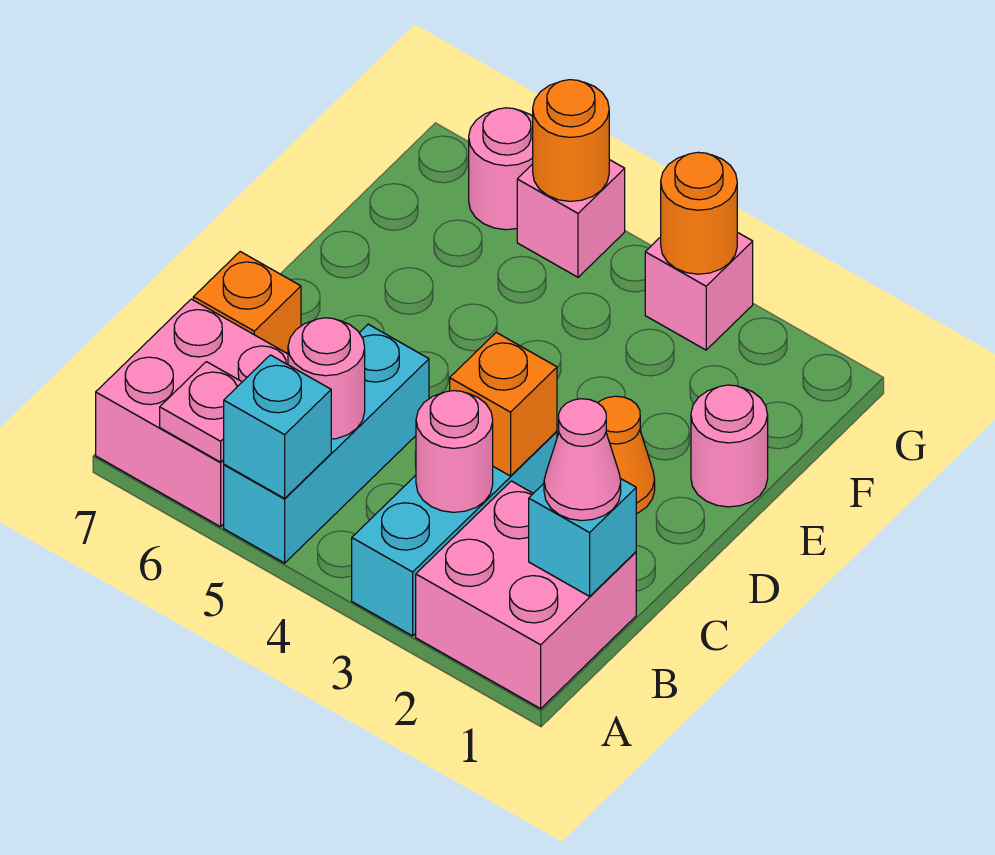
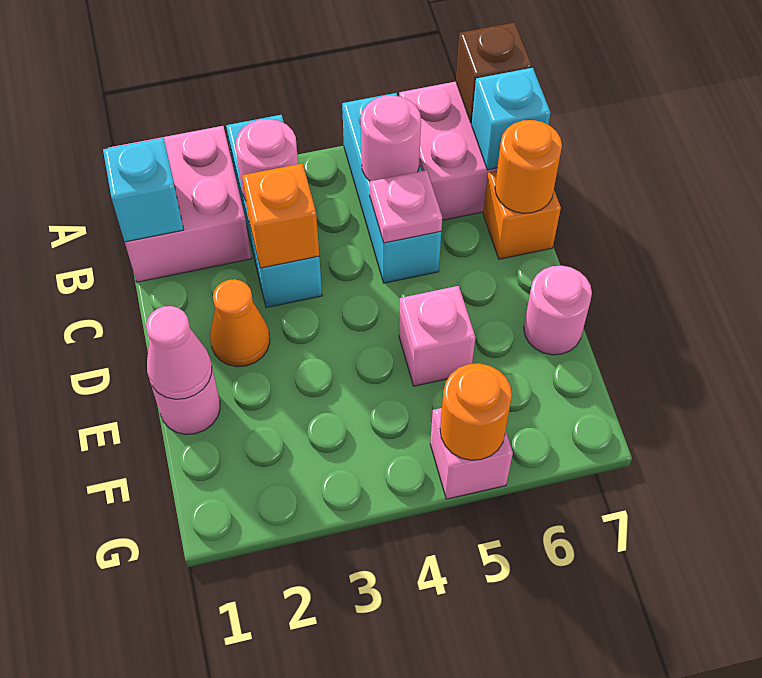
cyan 1x1 brick [224,355,331,498] -> cyan 1x1 brick moved to [472,68,550,170]
pink 1x1 plate [160,362,242,462] -> pink 1x1 plate moved to [370,170,442,243]
none -> brown 1x1 brick [456,23,532,123]
pink 1x1 cone [544,399,621,521] -> pink 1x1 cone moved to [146,306,212,399]
pink 1x1 brick [645,232,753,350] -> pink 1x1 brick moved to [399,286,475,386]
orange 1x1 round brick [661,152,737,274] -> orange 1x1 round brick moved to [495,120,562,213]
pink 1x1 round brick [469,108,533,230] -> pink 1x1 round brick moved to [524,266,592,355]

